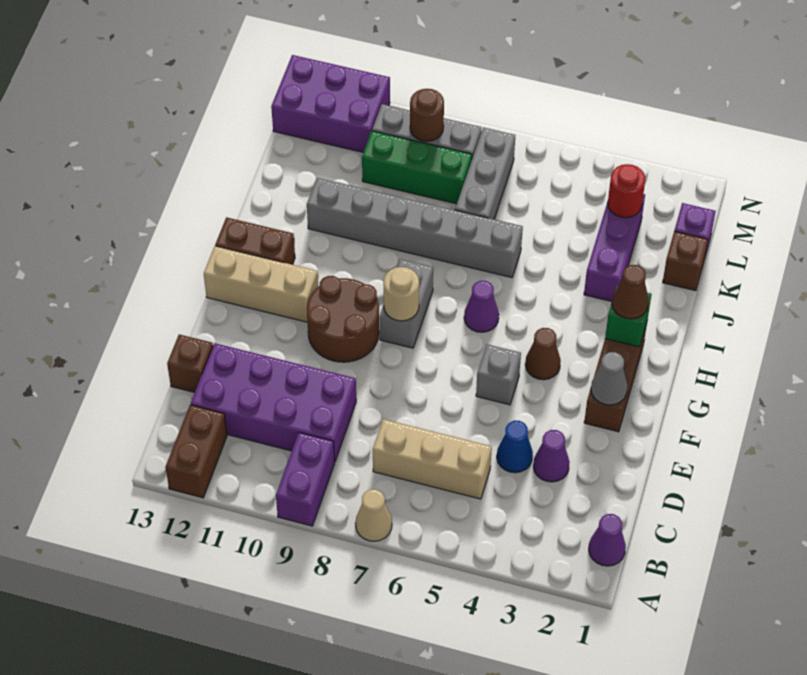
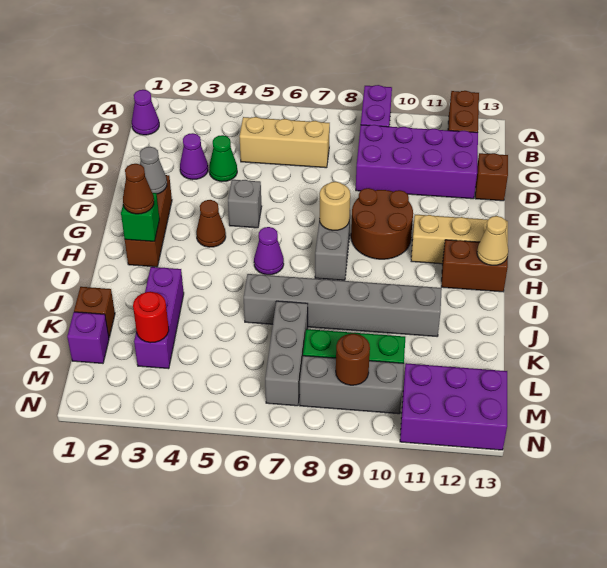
tan 1x1 cone [355,489,392,541] -> tan 1x1 cone moved to [477,216,508,265]
blue 1x1 cone [497,421,533,473] -> green 1x1 cone [209,135,237,182]

